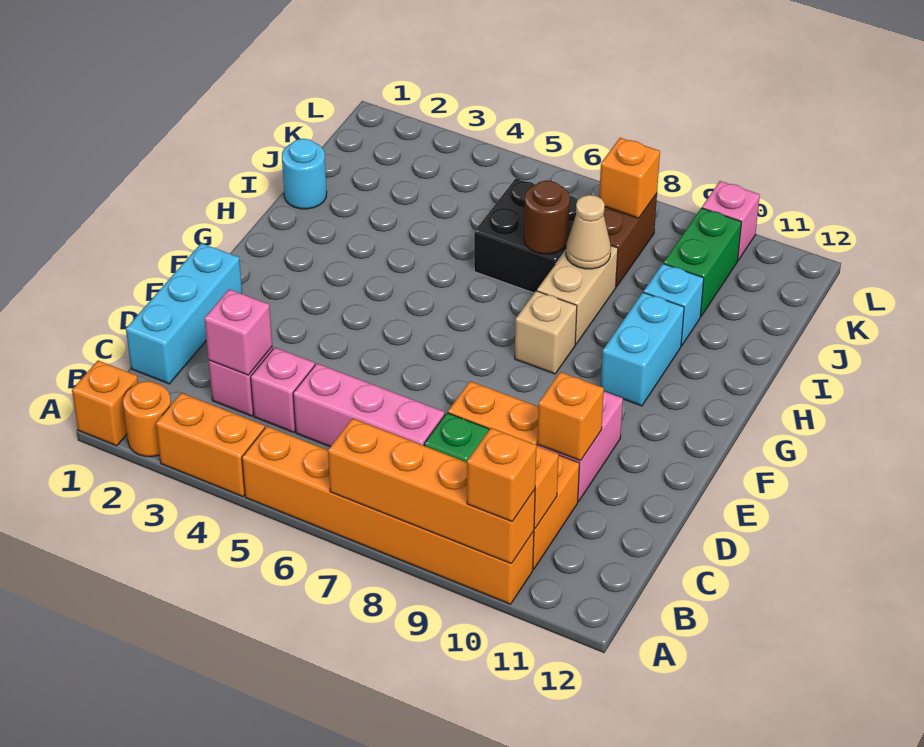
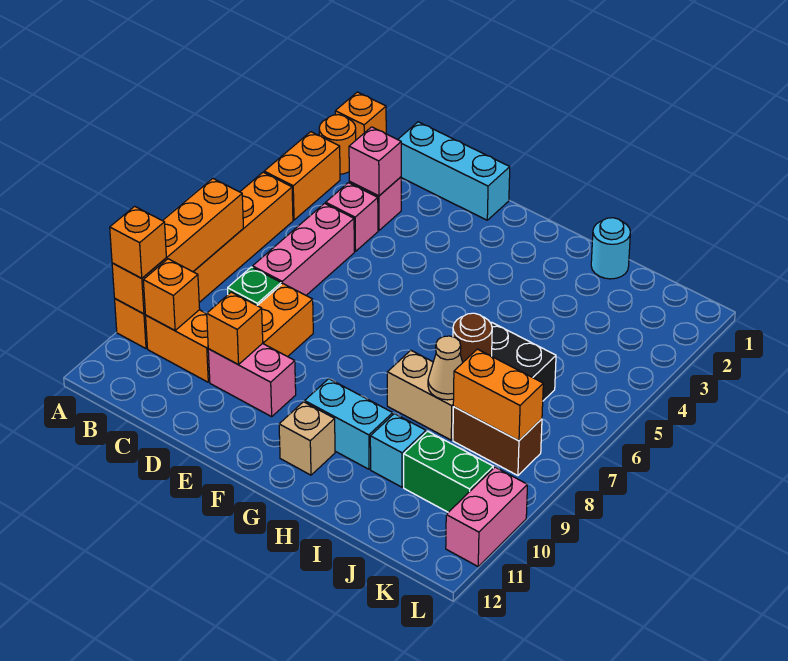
tan 1x1 brick [515,291,577,374] -> tan 1x1 brick moved to [279,402,335,475]
orange 1x1 brick [599,138,660,218] -> orange 1x2 brick [453,349,543,441]
pink 1x1 brick [702,181,760,260] -> pink 1x2 brick [446,467,527,566]

